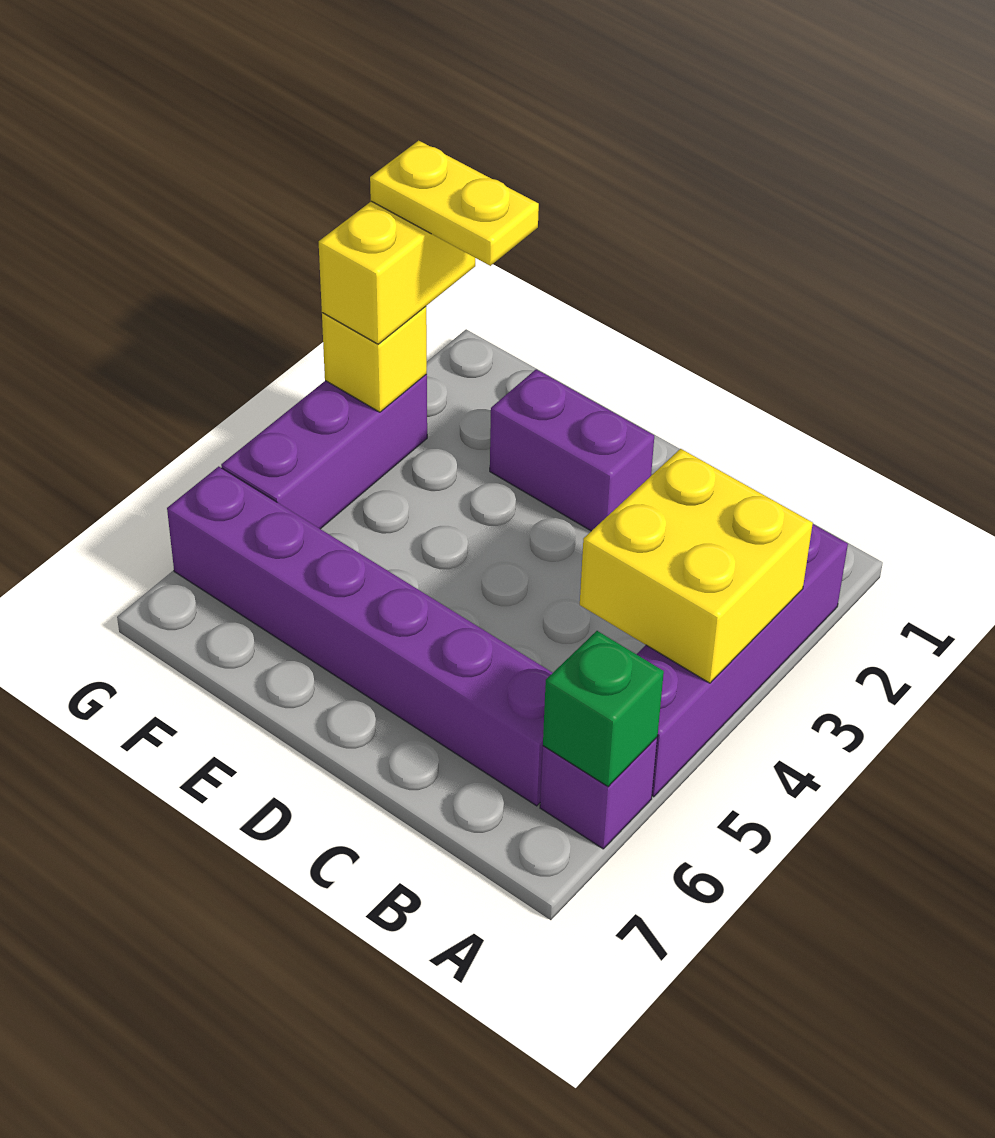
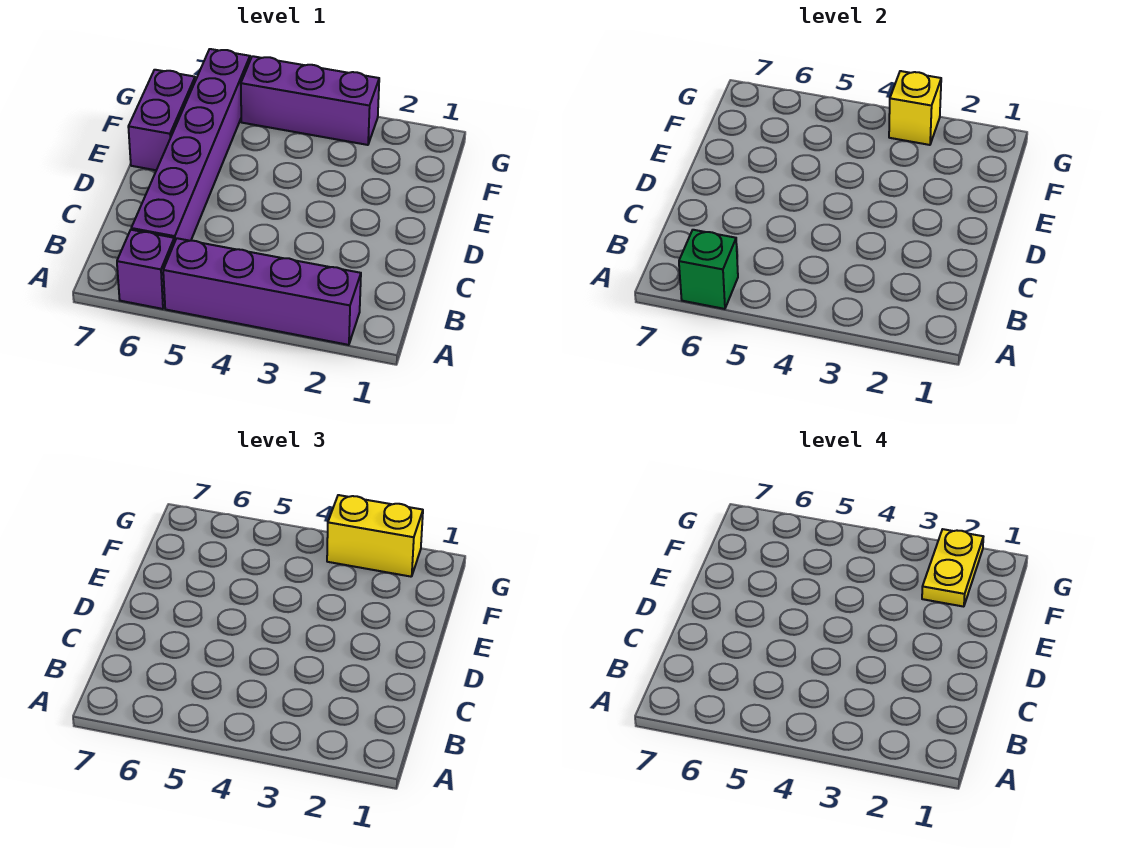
yellow 2x2 brick [580,449,813,683] -> none
purple 1x2 brick [490,369,654,531] -> purple 1x2 brick moved to [128,70,195,170]

